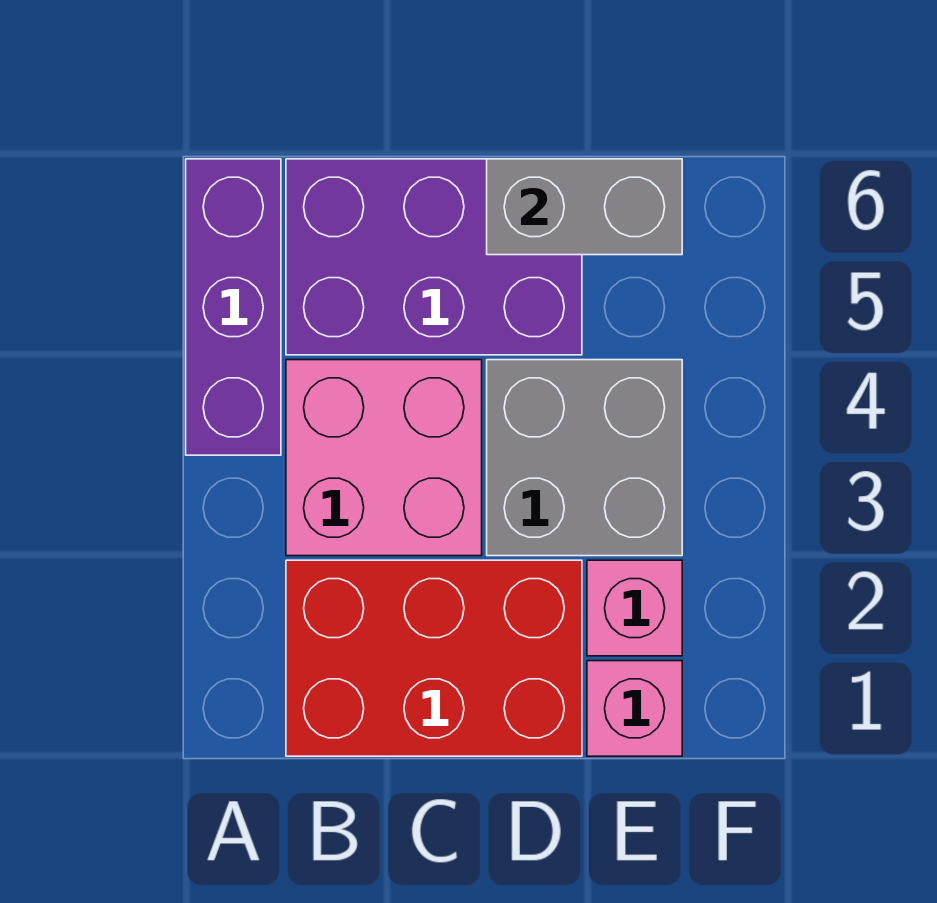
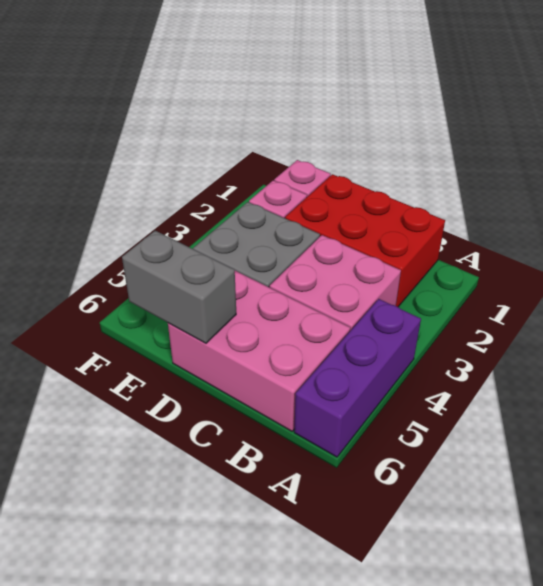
purple 2x3 brick [286,159,582,355] -> pink 2x3 brick [168,271,350,431]

